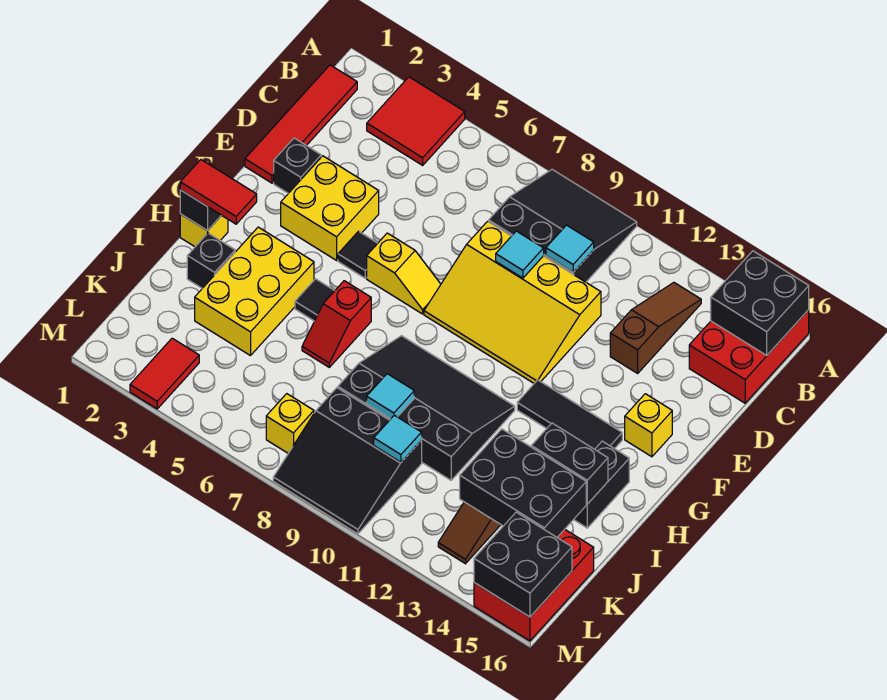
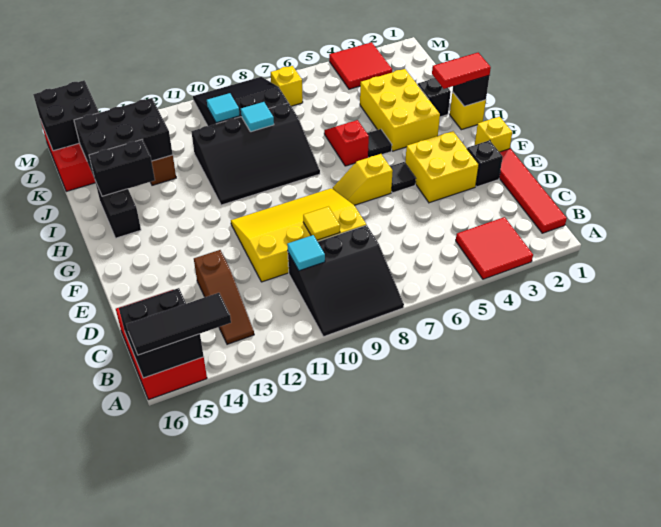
cyan 1x1 tile [496,231,544,278] -> yellow 1x1 tile [303,207,340,240]
yellow 1x1 brick [625,394,672,457] -> yellow 1x1 brick moved to [475,117,512,152]
black 1x3 tile [517,380,622,449] -> black 1x3 tile moved to [126,293,231,355]
red 1x2 tile [130,338,199,409] -> red 2x2 tile [329,42,392,89]

